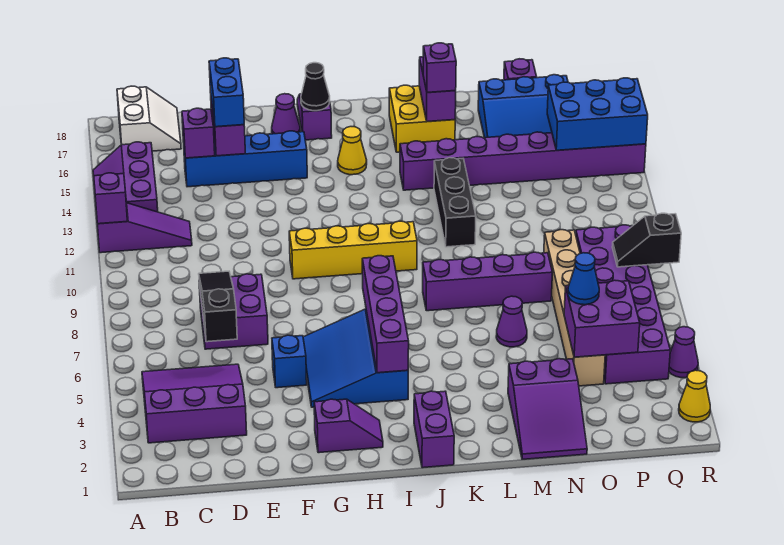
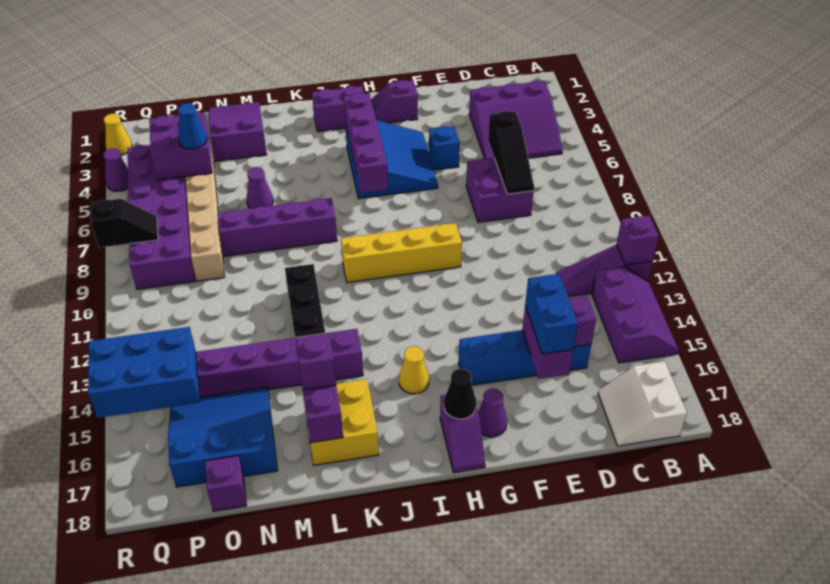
purple 1x2 brick [414,391,454,468] -> purple 1x2 brick turned to [312,86,364,132]

